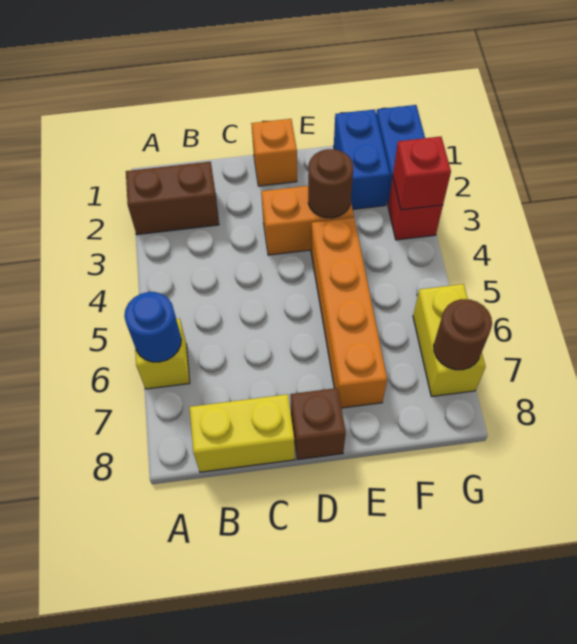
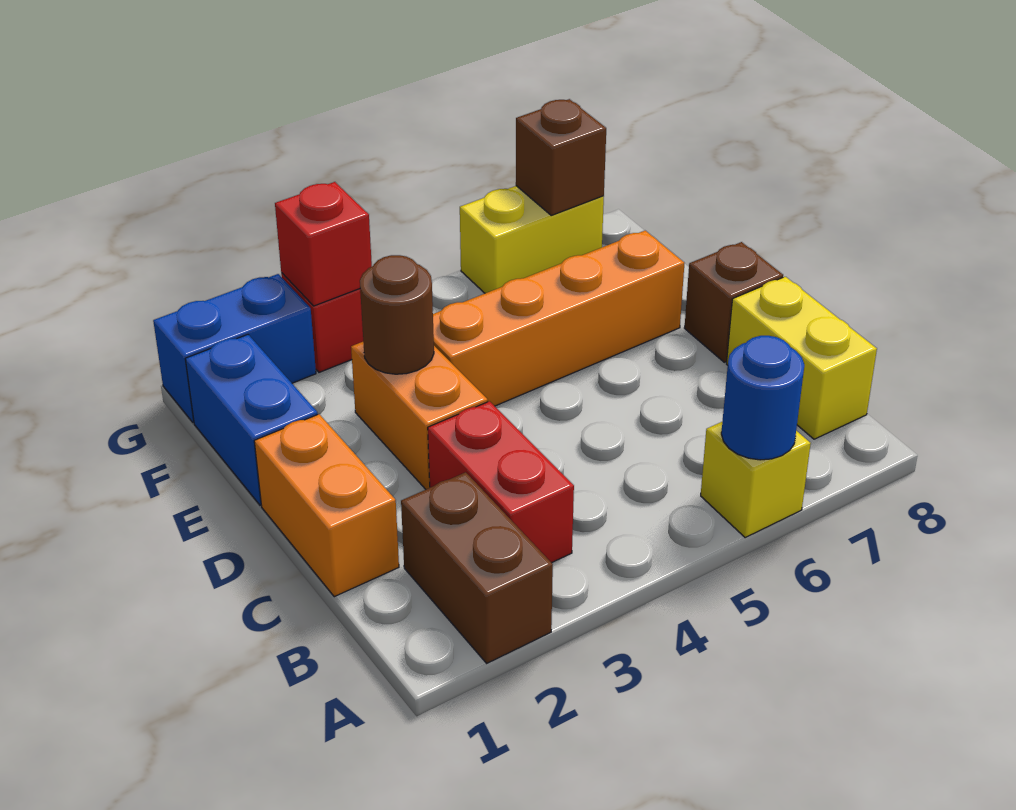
none -> red 1x2 brick [428,401,574,563]
orange 1x1 brick [251,119,297,186] -> orange 1x2 brick [254,414,399,597]
blue 1x2 brick [334,109,390,209] -> blue 1x2 brick turned to [185,335,318,505]
brown 1x1 round brick [434,299,492,370] -> brown 1x1 brick [516,99,606,215]

